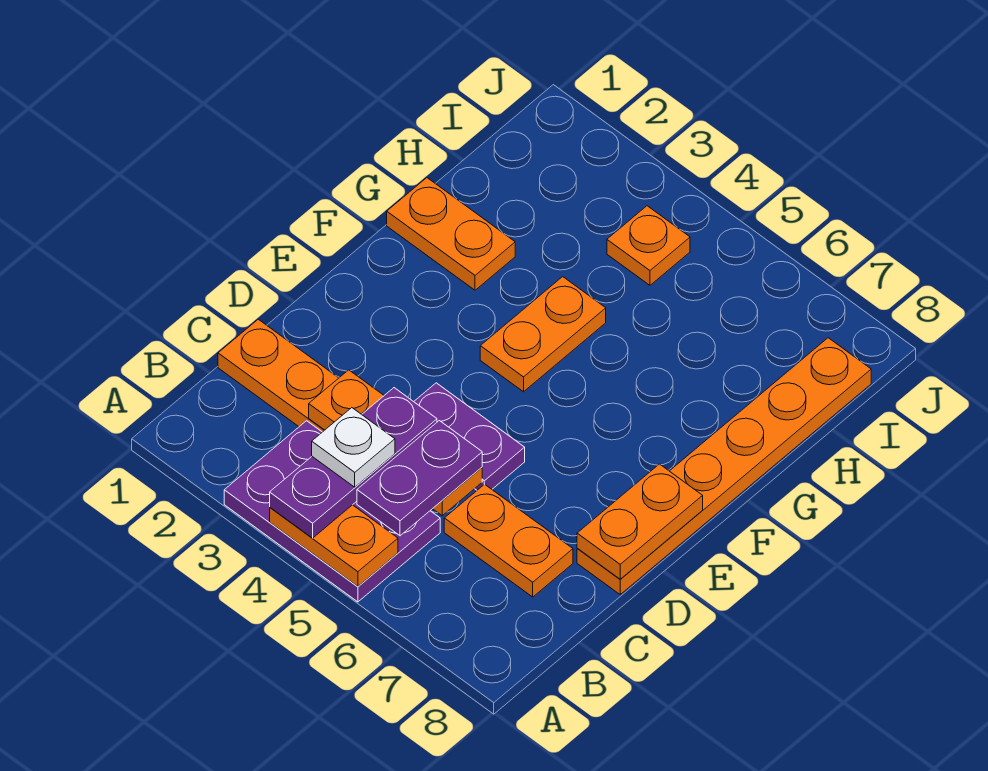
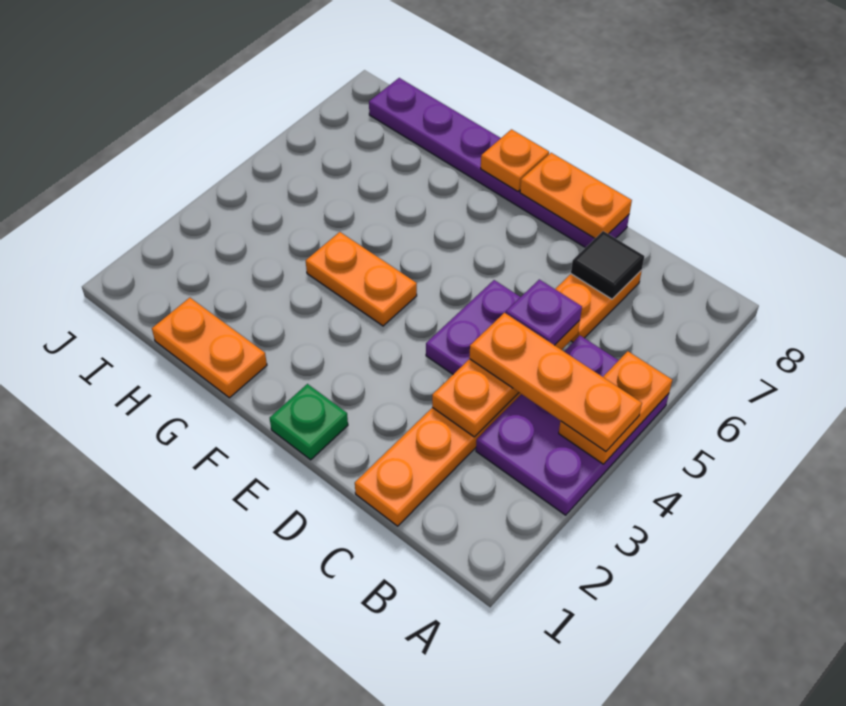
purple 1x3 plate [270,388,437,538] -> orange 1x3 plate [469,313,642,451]
white 1x1 plate [312,408,395,487] -> none
purple 1x2 plate [357,421,482,536] -> purple 1x1 plate [506,279,582,345]
none -> black 1x1 tile [571,231,644,299]
orange 1x6 plate [577,338,871,594] -> purple 1x6 plate [369,78,629,248]
none -> green 1x1 plate [270,384,348,460]
orange 1x2 plate [387,178,515,290] -> orange 1x2 plate turned to [152,298,267,398]
orange 1x1 plate [607,206,690,285] -> orange 1x1 plate moved to [481,129,549,191]

